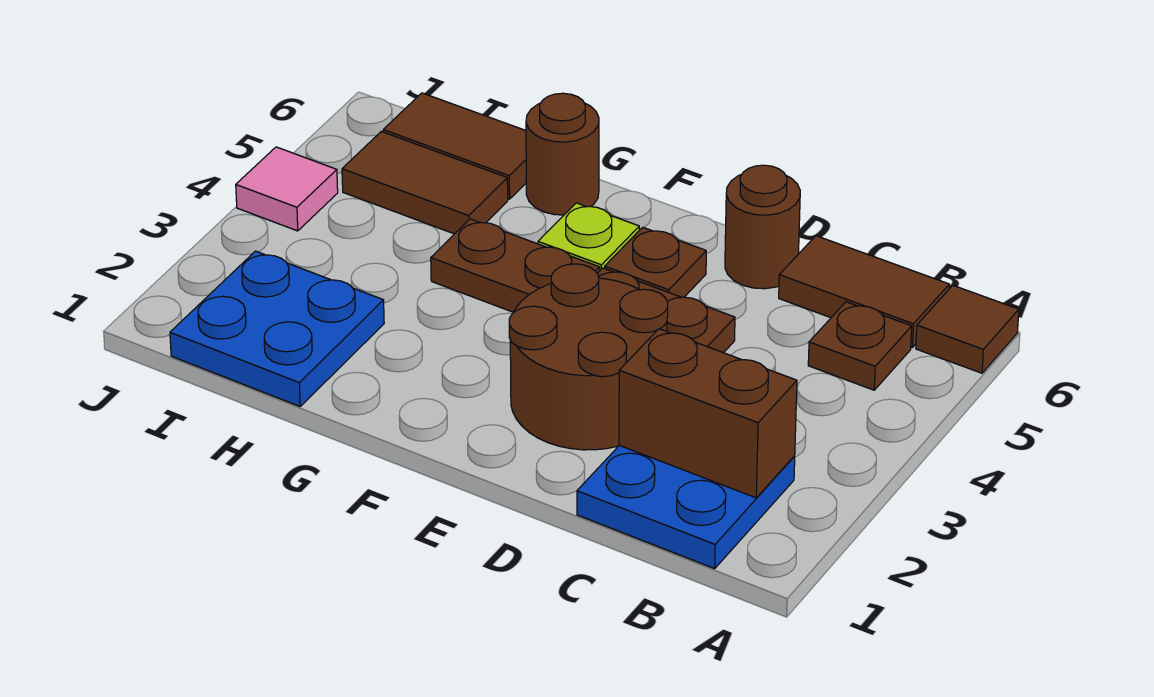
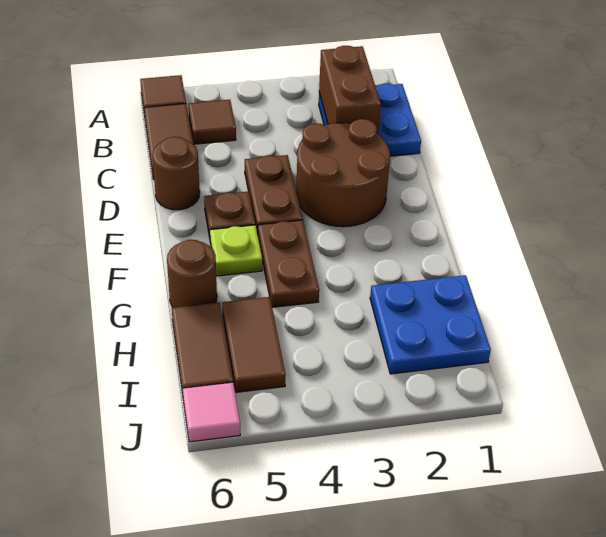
brown 1x1 plate [808,302,912,390] -> brown 1x1 tile [188,100,236,144]
pink 1x1 tile [236,147,338,231] -> pink 1x1 tile moved to [183,382,240,442]

